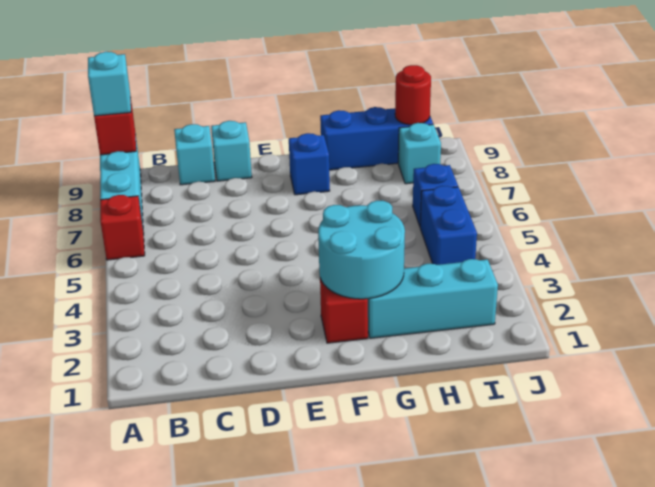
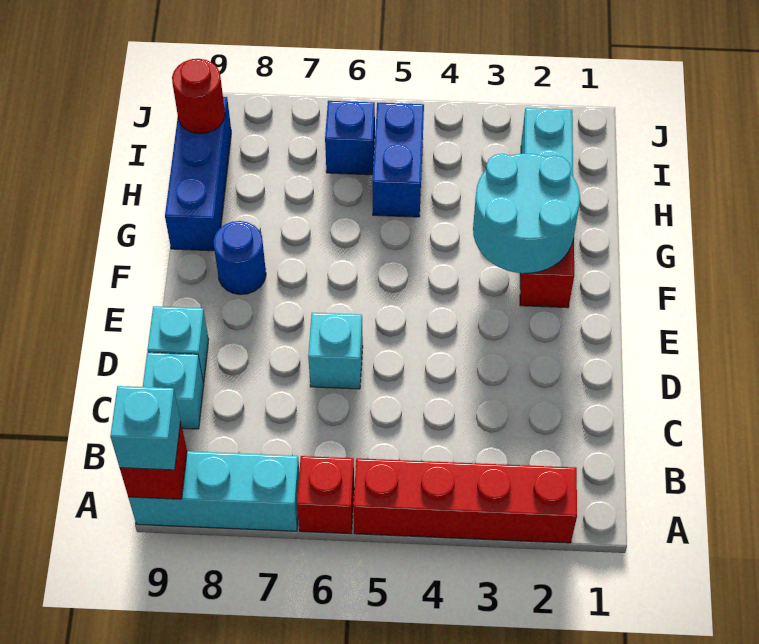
none -> red 1x4 brick [353,458,577,543]
blue 1x1 brick [289,133,330,195] -> blue 1x1 round brick [214,221,266,295]
blue 1x2 brick [420,186,477,265] -> blue 1x2 brick turned to [372,103,424,217]
cyan 1x1 brick [398,123,441,184] -> cyan 1x1 brick moved to [308,313,363,389]

